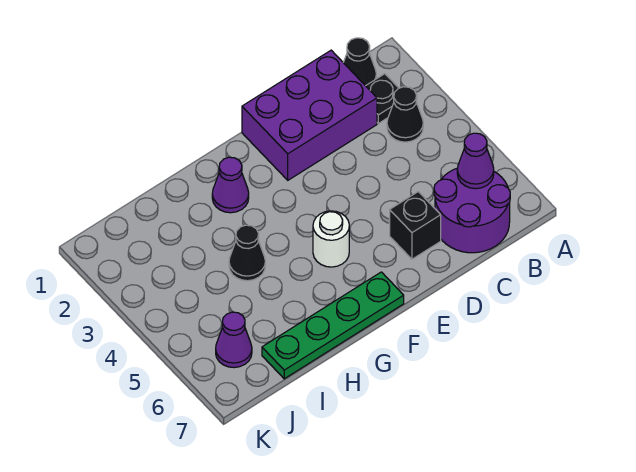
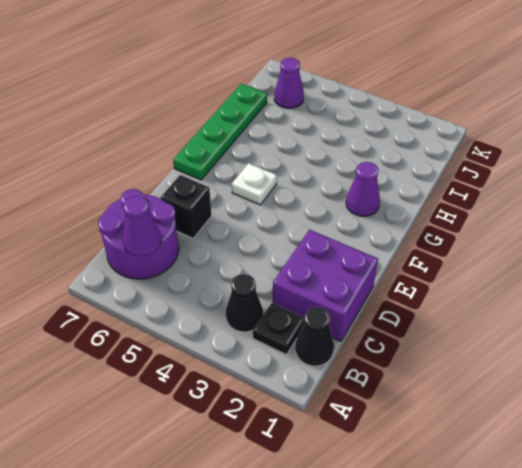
purple 2x3 brick [242,50,377,180] -> purple 2x2 brick [273,230,378,342]
white 1x1 round brick [313,211,349,267] -> white 1x1 plate [232,163,277,205]
black 1x1 cone [229,225,265,281] -> none

